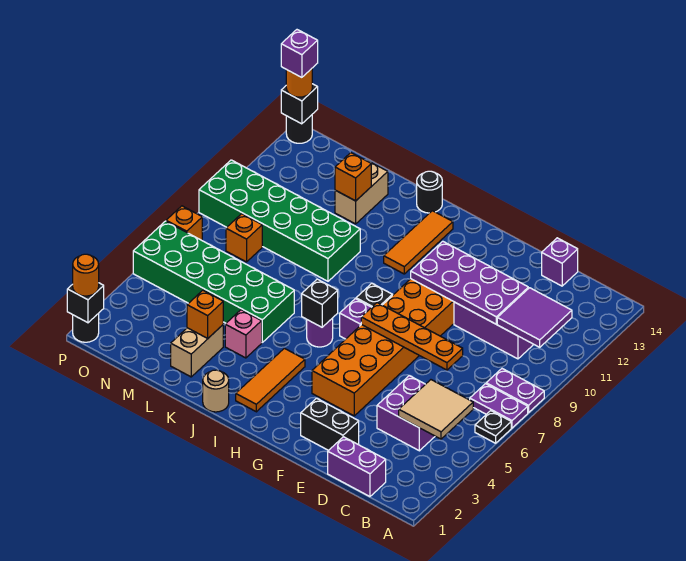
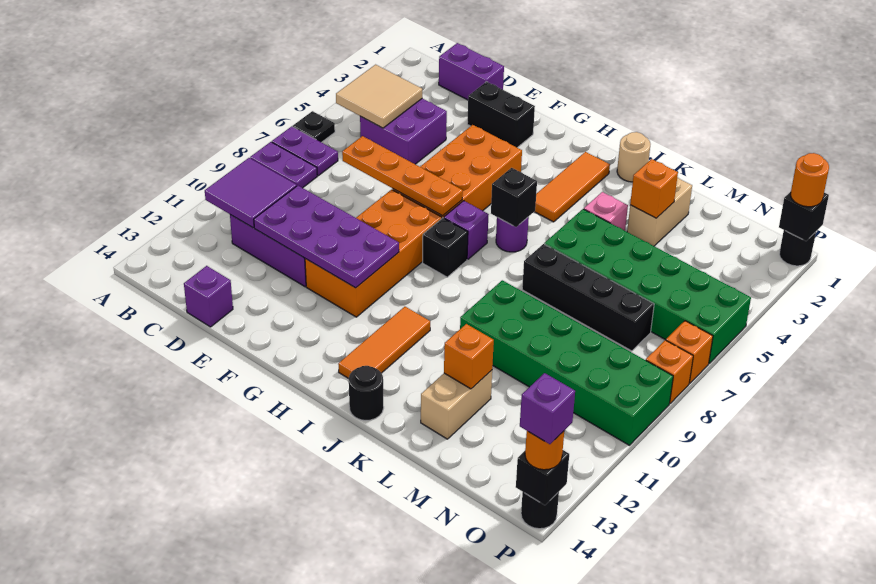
none -> black 1x4 brick [522,244,654,351]
orange 1x1 brick [226,214,262,262] -> orange 1x1 brick moved to [646,340,693,403]

